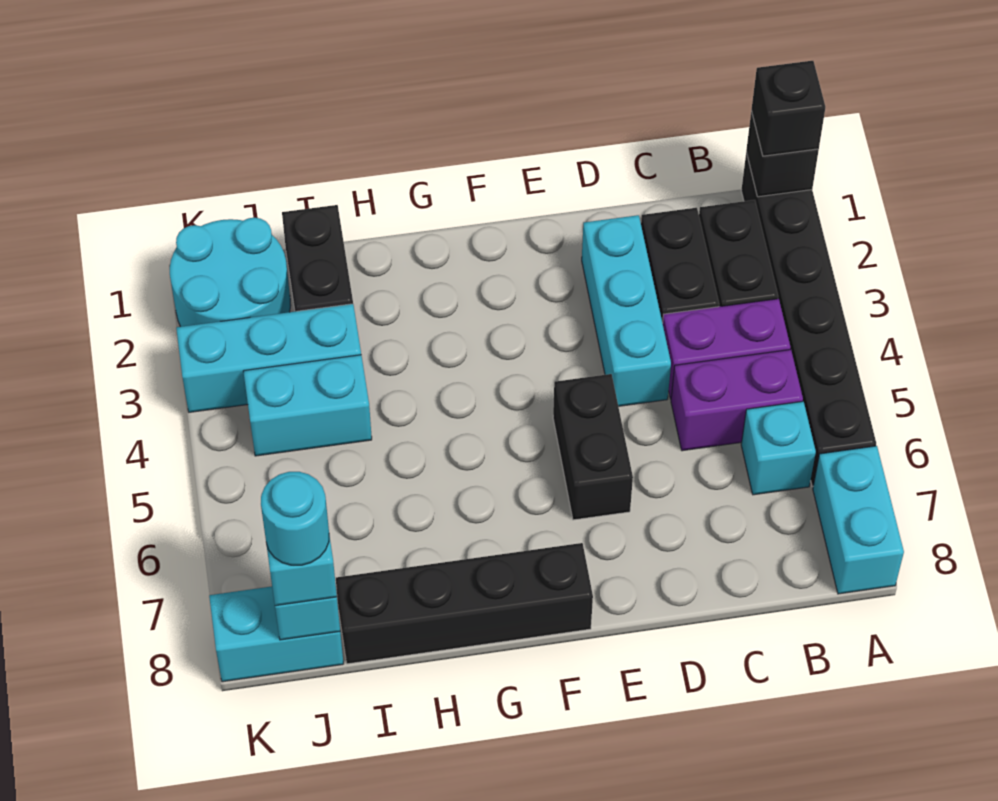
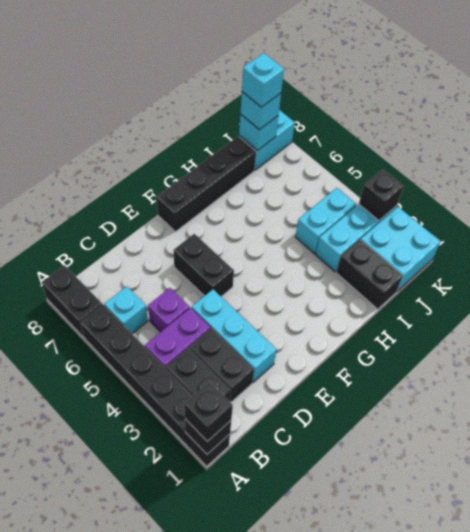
cyan 1x2 brick [813,446,904,594] -> black 1x2 brick [42,265,102,337]
purple 1x2 brick [671,350,803,451] -> purple 1x1 brick [148,288,190,332]
cyan 2x2 round brick [170,218,291,327] -> cyan 2x2 brick [360,207,441,291]
cyan 1x1 round brick [261,472,329,565] -> cyan 1x1 brick [242,53,284,107]
none -> black 1x1 brick [359,169,404,220]

